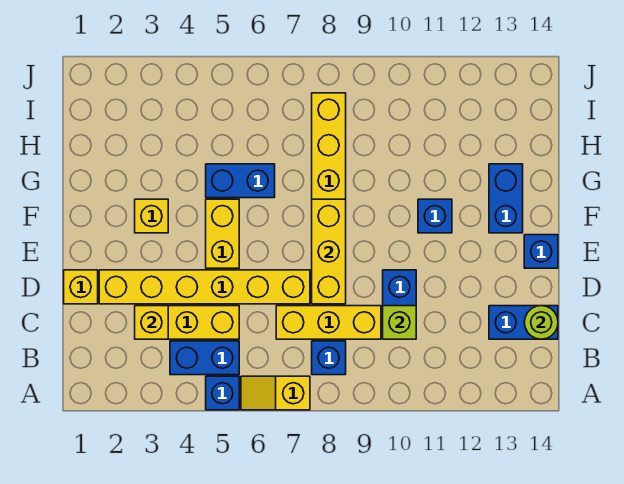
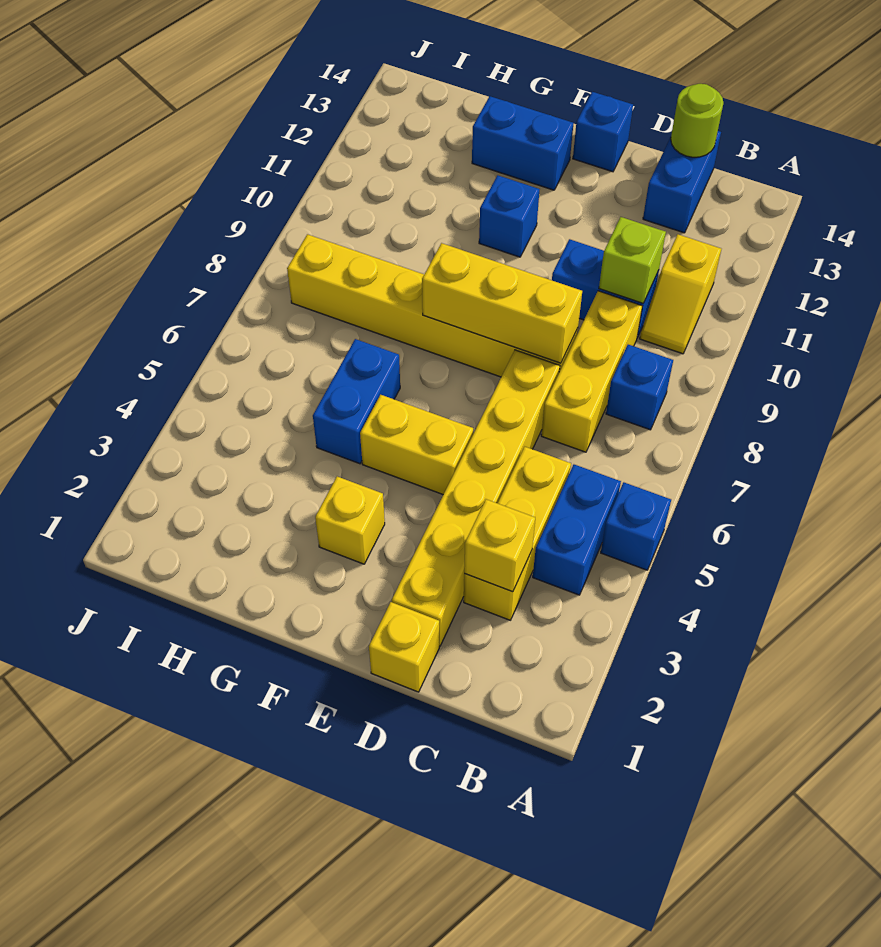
yellow 1x2 slope [241,376,310,410] -> yellow 1x2 slope moved to [640,234,721,354]

